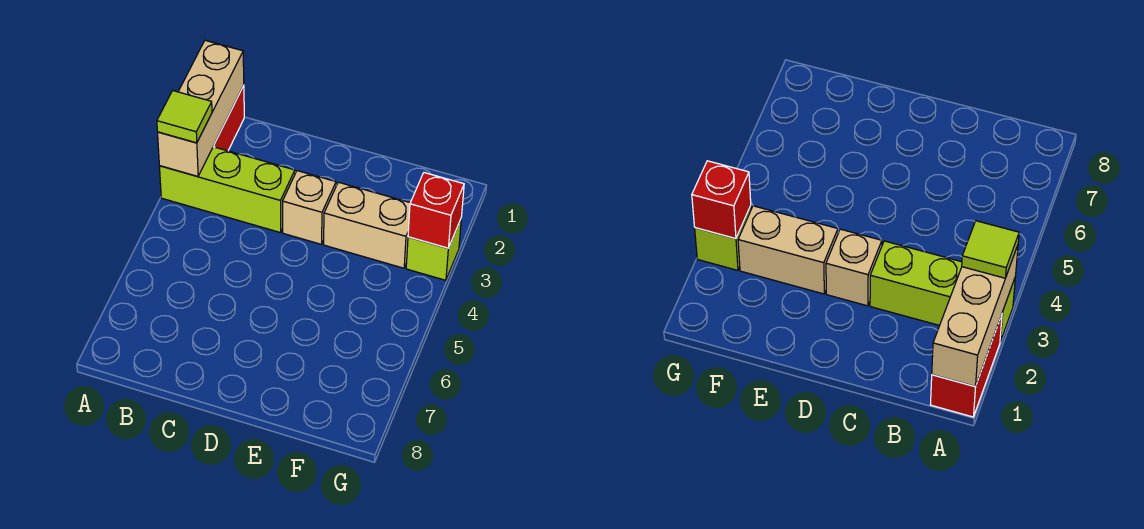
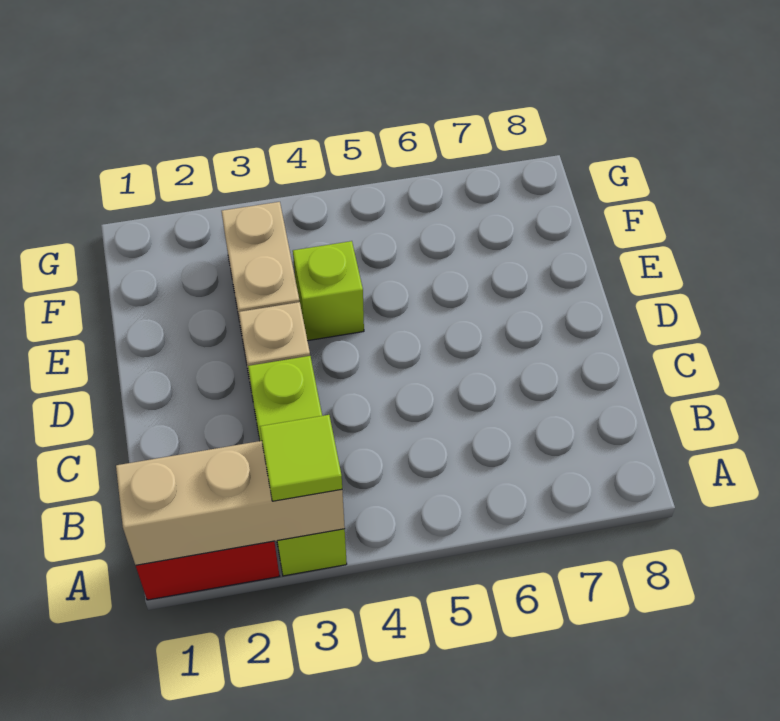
lime 1x1 brick [406,219,461,280] -> lime 1x1 brick moved to [293,241,364,341]
red 1x1 brick [408,173,464,248] -> none

